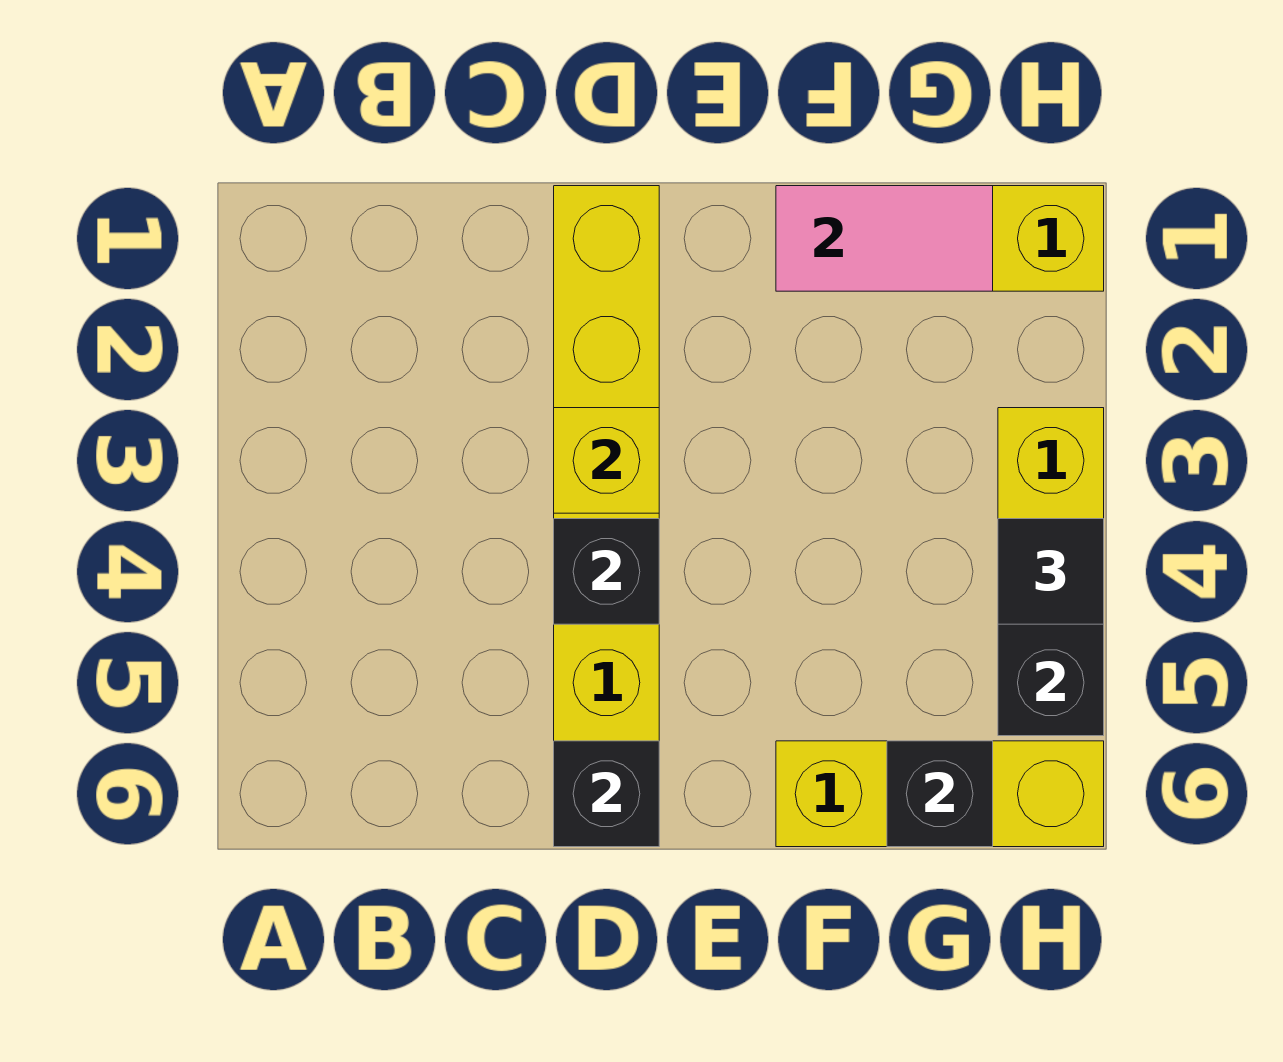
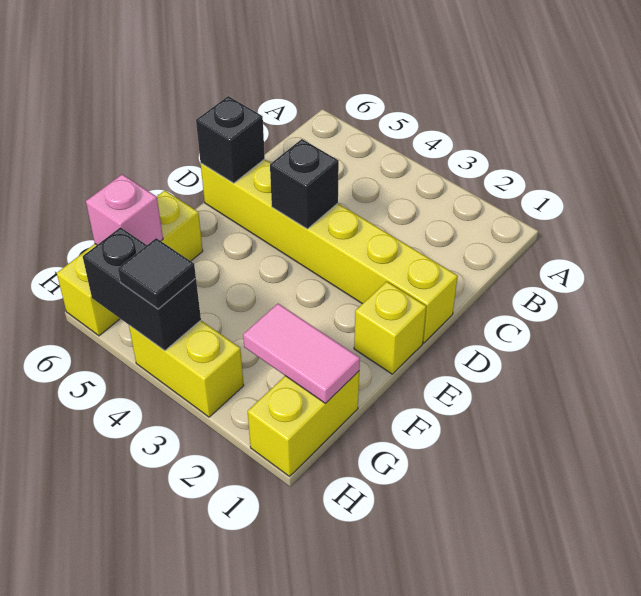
yellow 1x1 brick [554,408,659,513] -> yellow 1x1 brick moved to [354,281,426,374]
pink 1x2 tile [776,186,993,291] -> pink 1x2 tile turned to [243,304,360,403]
black 1x1 brick [887,741,993,847] -> pink 1x1 brick [86,174,163,245]

